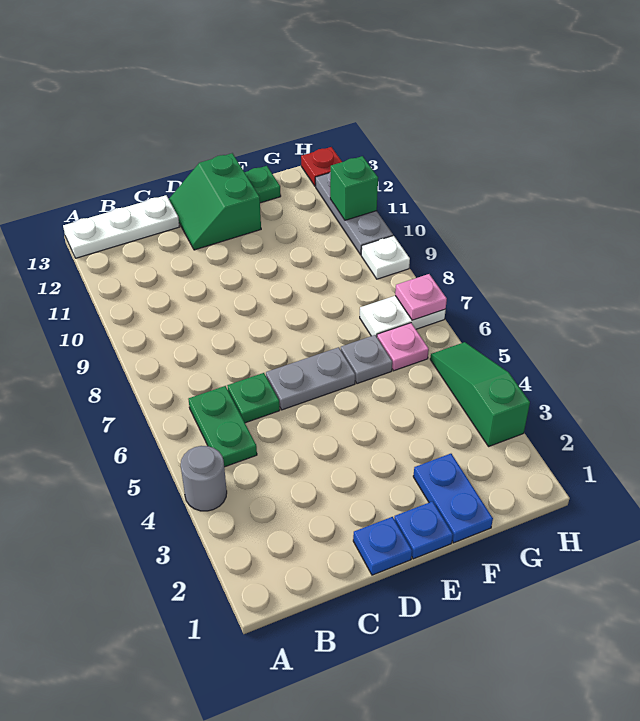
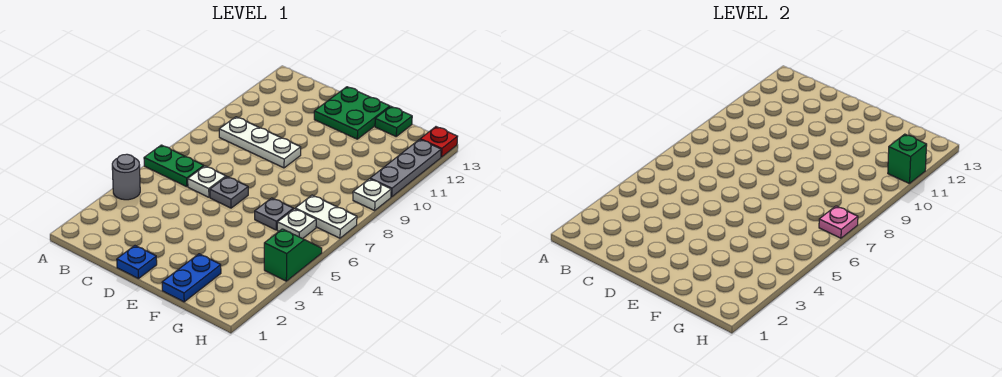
white 1x3 plate [63,195,180,258] -> white 1x3 plate moved to [219,117,301,168]
green 1x2 plate [188,386,257,467] -> green 1x2 plate turned to [144,145,204,187]
green 1x1 plate [227,373,280,423] -> white 1x1 plate [188,166,226,197]
grey 1x2 plate [266,347,355,410] -> grey 1x1 plate [210,177,248,208]
green 2x2 slope [169,153,261,250] -> green 2x2 plate [314,87,390,139]
blue 1x1 plate [394,501,453,559] -> none
pink 1x1 plate [377,323,429,371] -> white 1x1 plate [277,209,316,239]
green 1x3 slope [430,342,530,446] -> green 1x2 slope [264,229,322,281]

